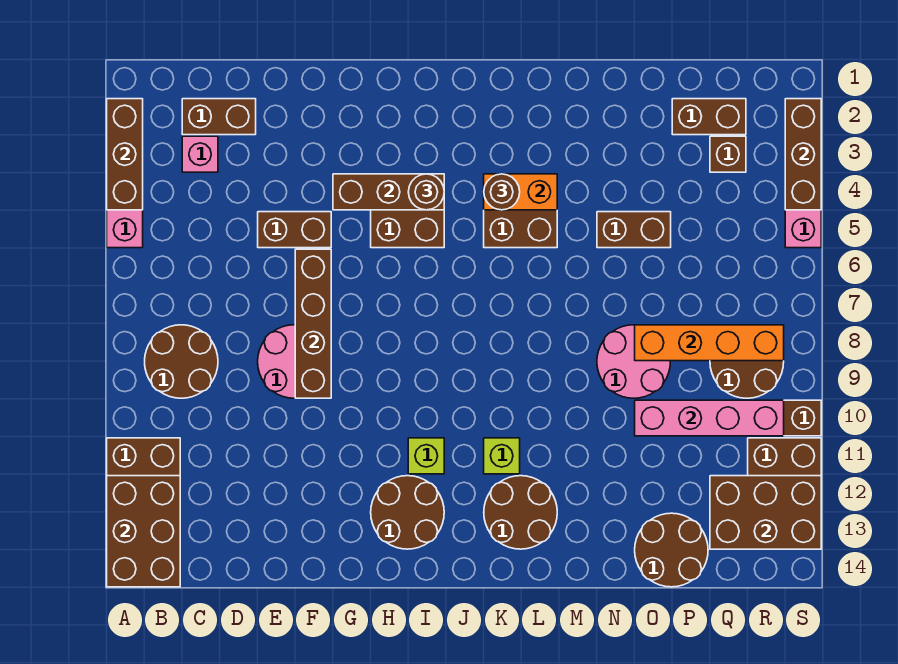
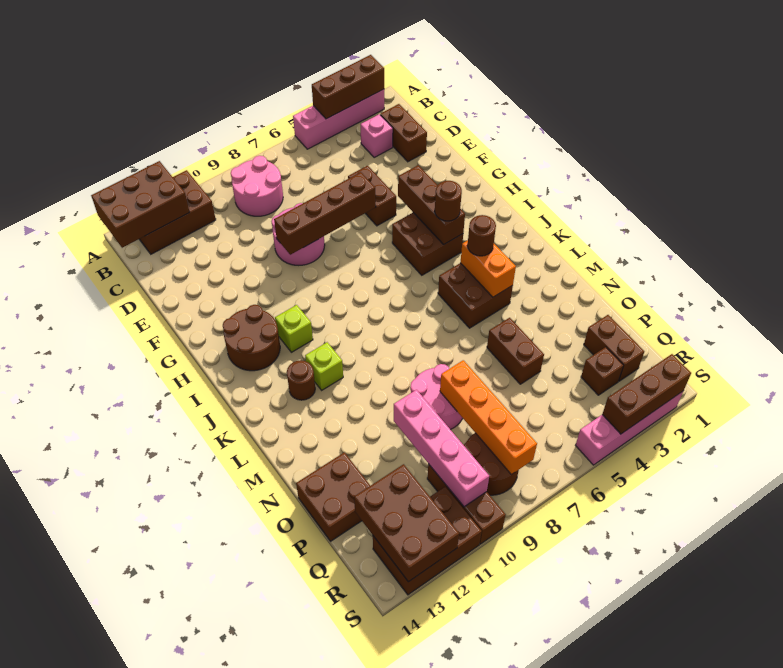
brown 2x2 round brick [145,325,218,398] -> pink 2x2 round brick [231,156,283,216]
brown 2x2 round brick [484,476,557,549] -> brown 1x1 round brick [287,360,315,400]
brown 2x2 round brick [635,513,708,587] -> brown 2x2 brick [296,452,370,541]

